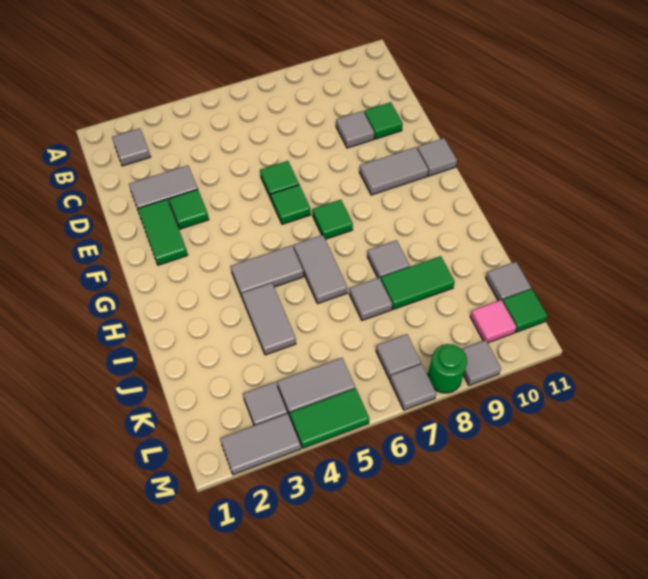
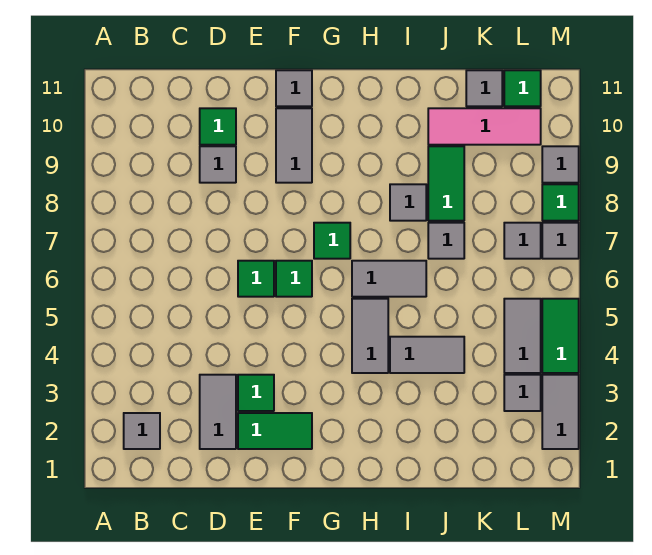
pink 1x1 tile [470,300,517,343] -> pink 1x3 tile [428,108,541,145]
green 1x1 round brick [428,344,467,393] -> green 1x1 tile [542,184,579,221]

